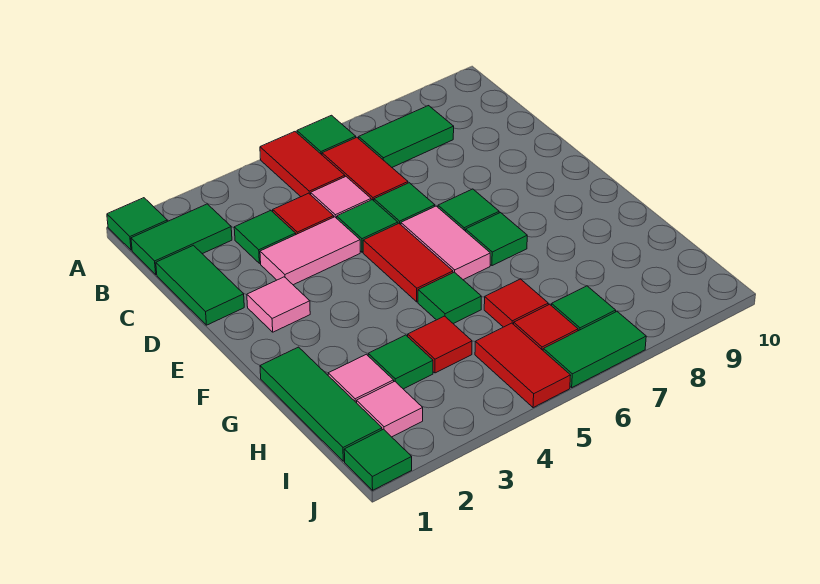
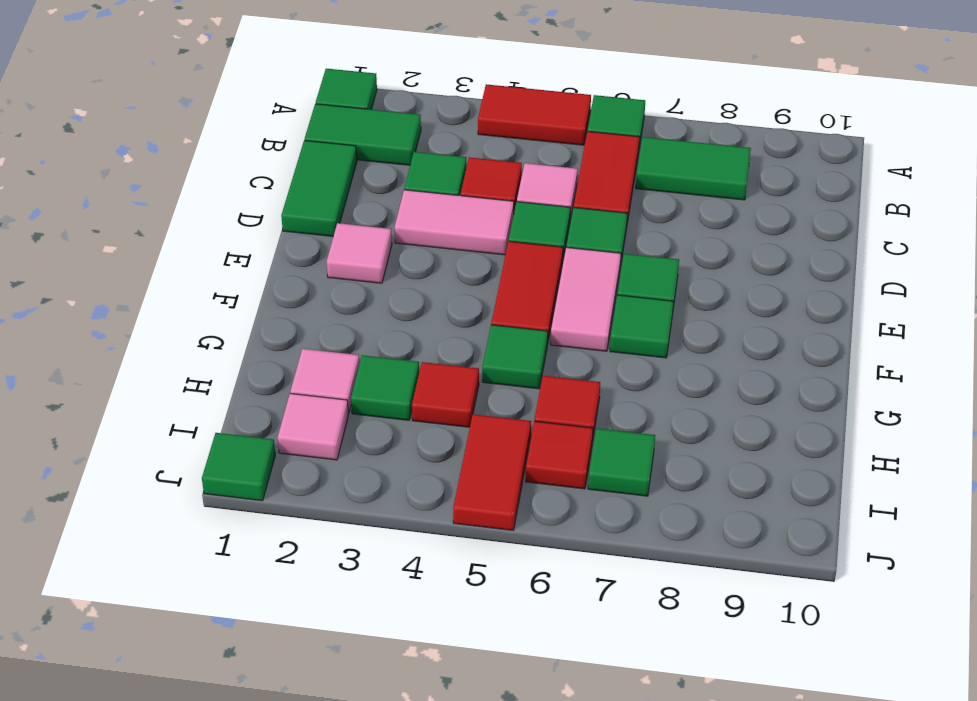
red 1x2 tile [260,132,345,197] -> red 1x2 tile turned to [478,84,591,145]
green 1x3 tile [260,347,382,461] -> none
green 1x2 tile [543,312,646,387] -> none

